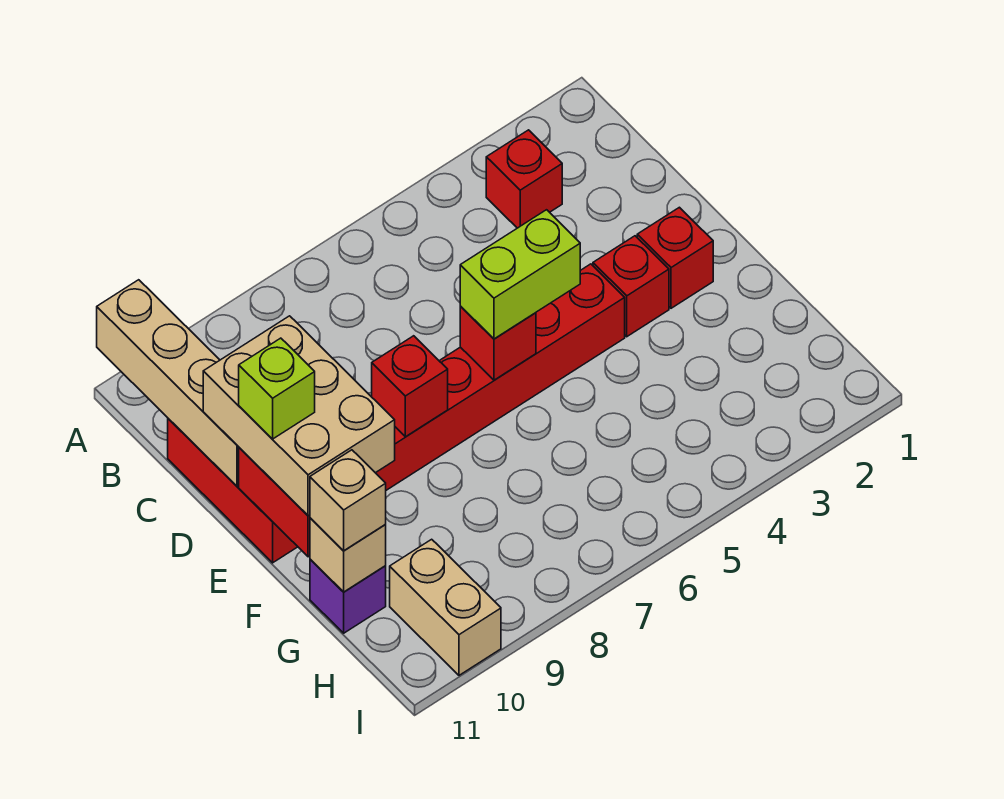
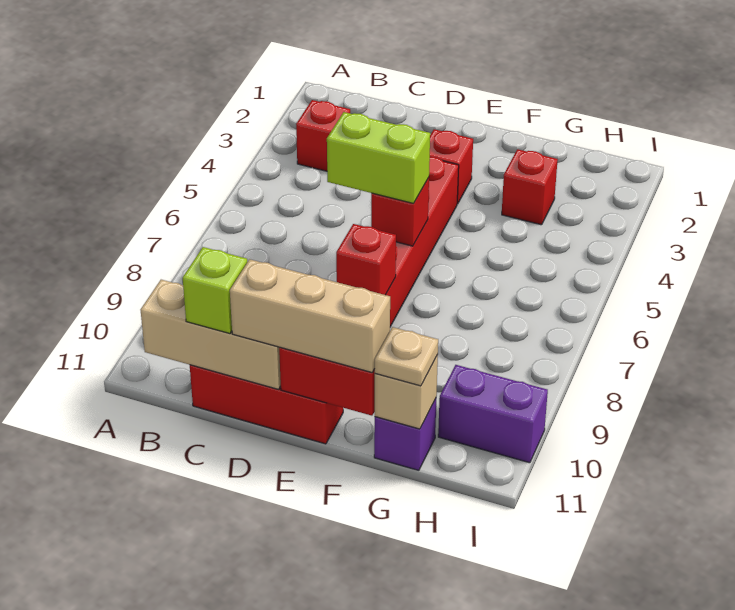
tan 1x4 brick [97,280,239,486] -> tan 1x3 brick [141,280,281,389]
tan 2x3 brick [203,316,395,516] -> tan 1x3 brick [230,259,390,372]
red 1x1 brick [637,207,713,308] -> red 1x1 brick moved to [502,149,558,225]
lime 1x2 brick [460,210,580,339] -> lime 1x2 brick turned to [327,112,430,203]
lime 1x1 brick [239,338,315,439] -> lime 1x1 brick moved to [183,247,247,334]
tan 1x1 brick [310,450,386,551] -> tan 1x1 plate [374,327,438,386]
tan 1x2 brick [390,539,501,675] -> purple 1x2 brick [438,365,548,463]

